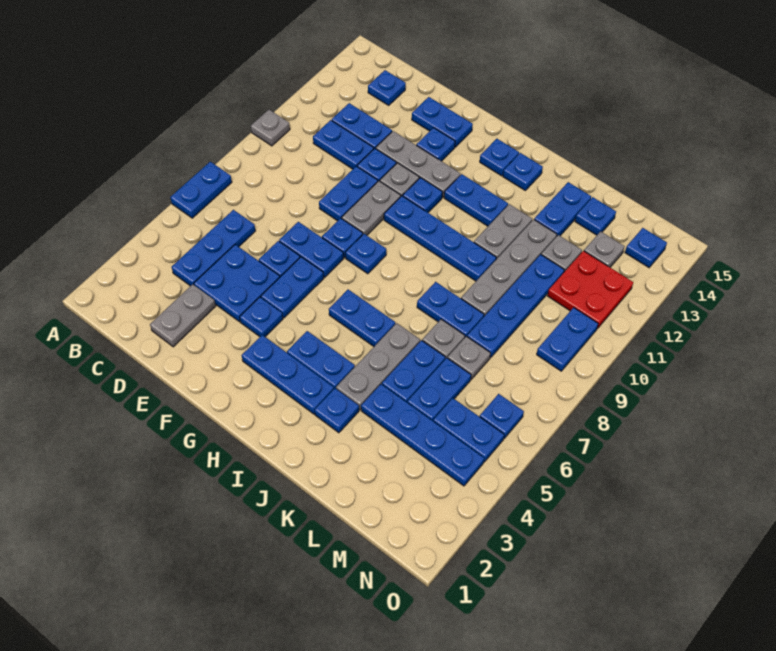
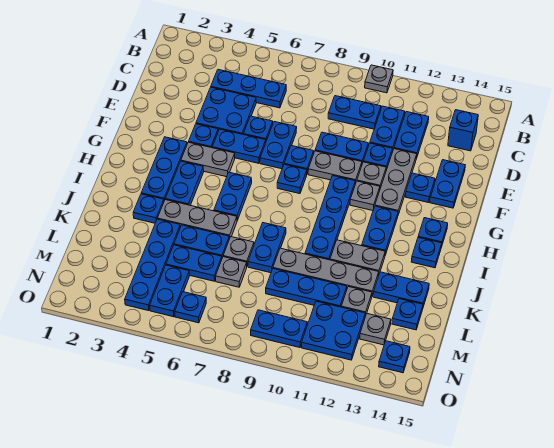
blue 1x2 plate [170,162,232,218] -> blue 1x2 plate moved to [328,96,381,129]
blue 1x1 plate [368,70,406,105] -> blue 1x1 brick [448,110,478,151]
grey 1x2 plate [150,284,216,347] -> grey 1x2 plate moved to [181,142,235,177]
blue 1x1 plate [403,178,442,212] -> grey 1x1 plate [350,181,380,211]
blue 1x4 plate [467,254,564,358] -> blue 1x3 plate [266,269,347,307]
red 2x2 plate [548,251,633,329] -> blue 2x2 plate [302,301,365,360]

